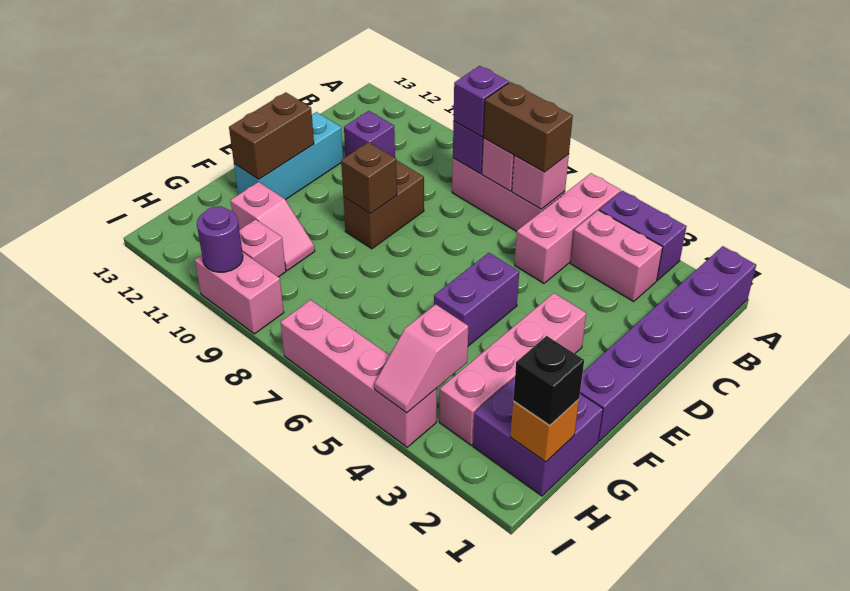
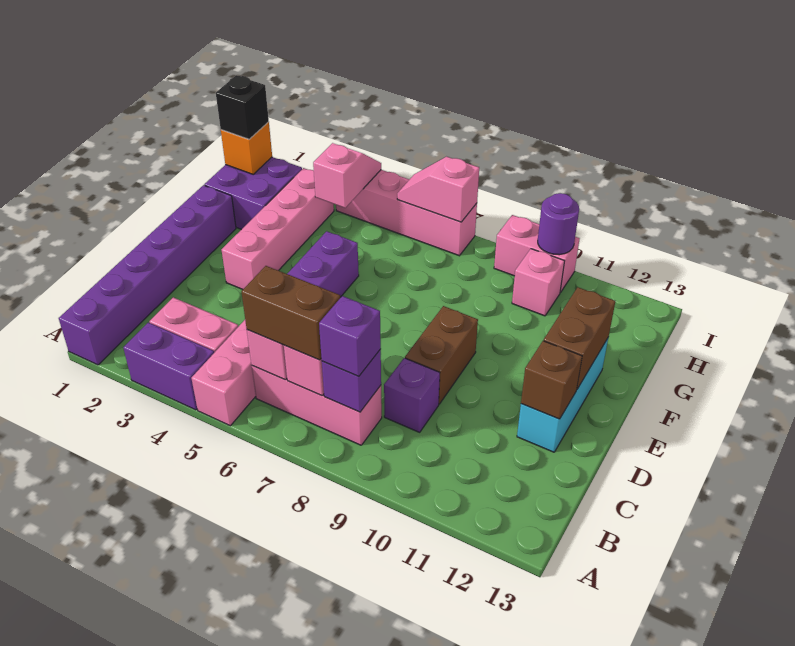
purple 1x1 brick [344,111,395,158] -> purple 1x1 brick moved to [384,358,440,432]
brown 1x1 brick [341,142,397,214] -> brown 1x1 brick moved to [521,341,582,419]
pink 1x2 slope [230,182,315,270] -> pink 1x2 slope moved to [397,157,479,222]

